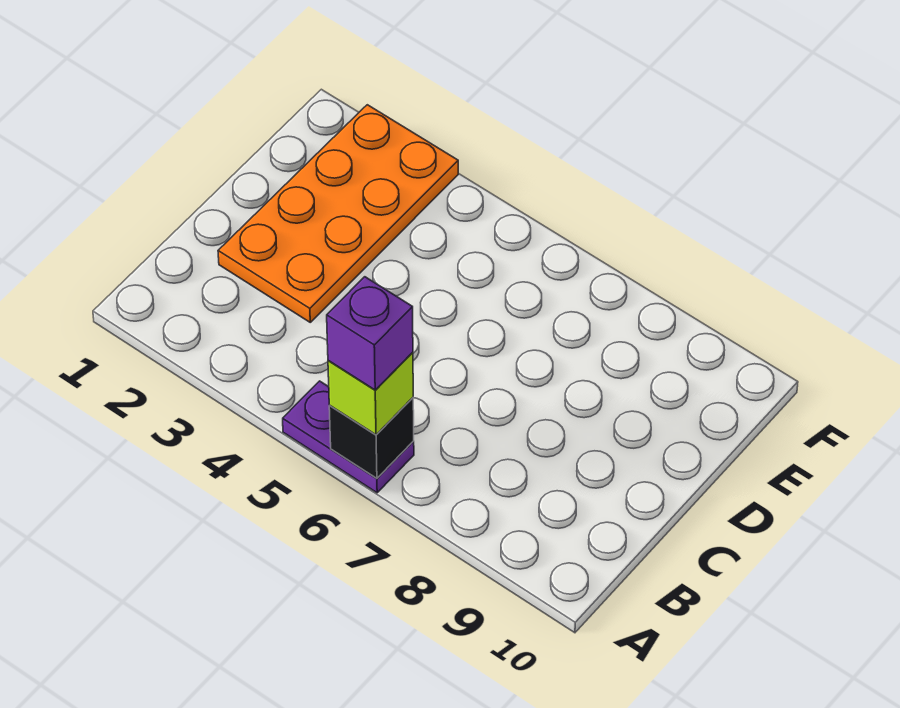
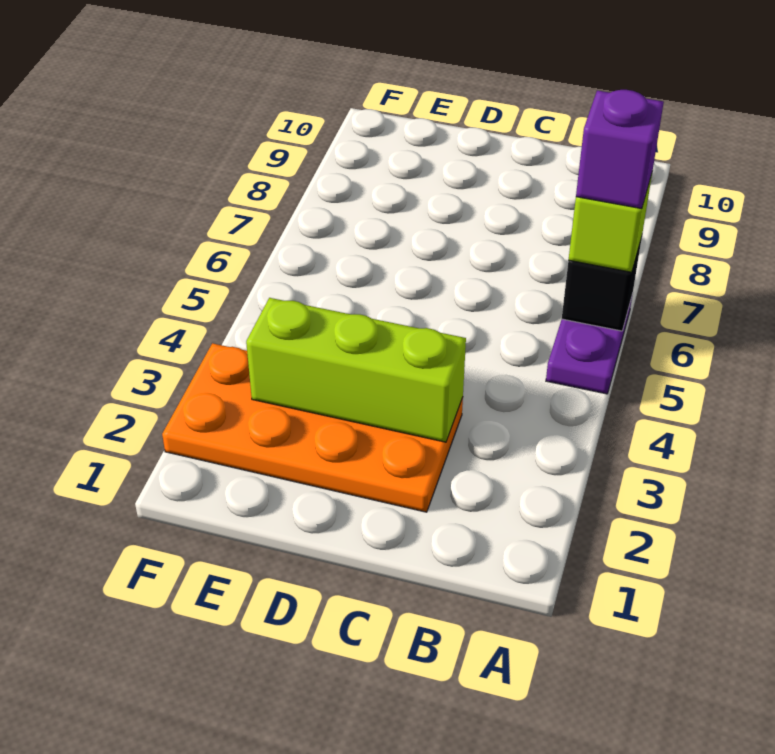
none -> lime 1x3 brick [246,298,466,442]

